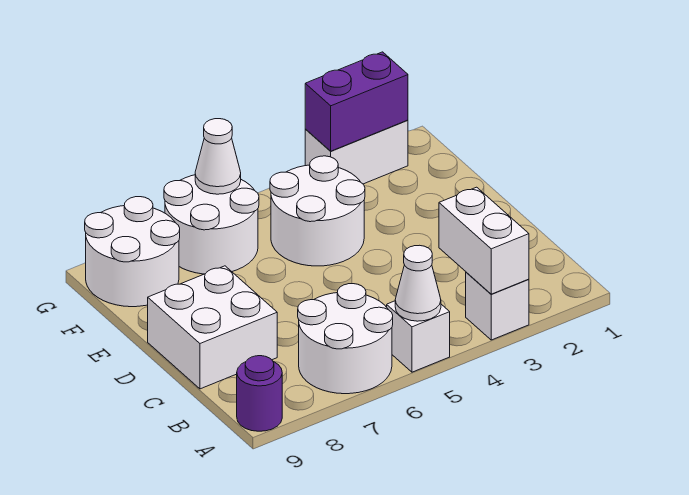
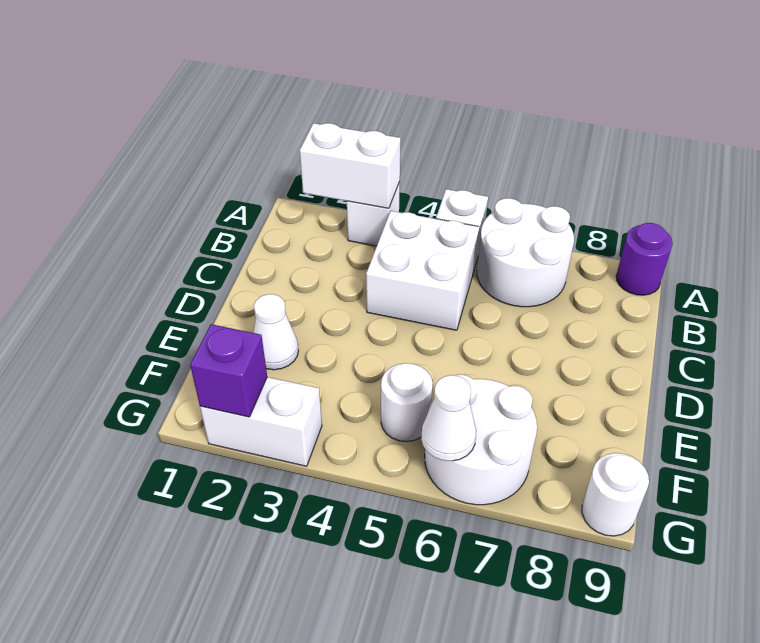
white 1x2 brick [439,187,529,294] -> white 1x2 brick turned to [300,123,401,208]
white 1x1 cone [395,245,441,321] -> white 1x1 cone moved to [253,294,298,370]
white 2x2 brick [148,266,277,389] -> white 2x2 brick moved to [366,211,479,330]
white 2x2 round brick [270,156,365,266] -> white 1x1 round brick [381,363,433,442]
white 2x2 round brick [85,197,180,307] -> white 1x1 round brick [582,453,649,536]
purple 1x2 brick [305,52,408,151] -> purple 1x1 brick [190,324,267,417]

